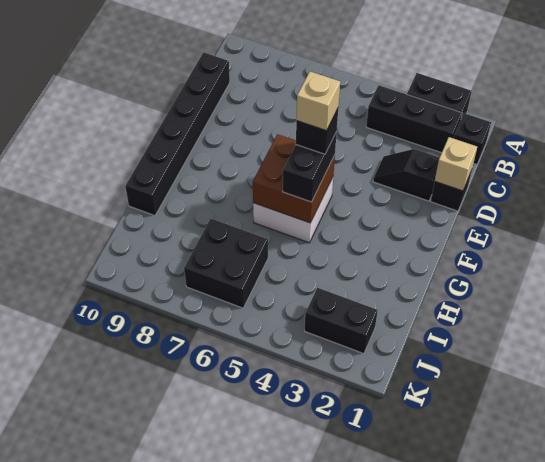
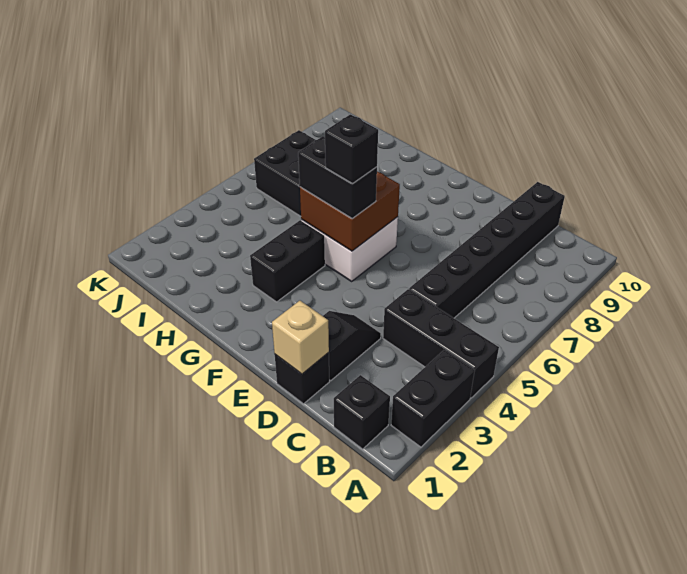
black 1x3 brick [366,85,462,153] -> black 1x3 brick turned to [383,289,499,398]
black 1x6 brick [125,52,230,216] -> black 1x6 brick turned to [409,182,565,318]
tan 1x1 brick [296,72,340,131] -> none
black 1x2 brick [305,288,378,354] -> black 1x2 brick moved to [250,220,325,302]

